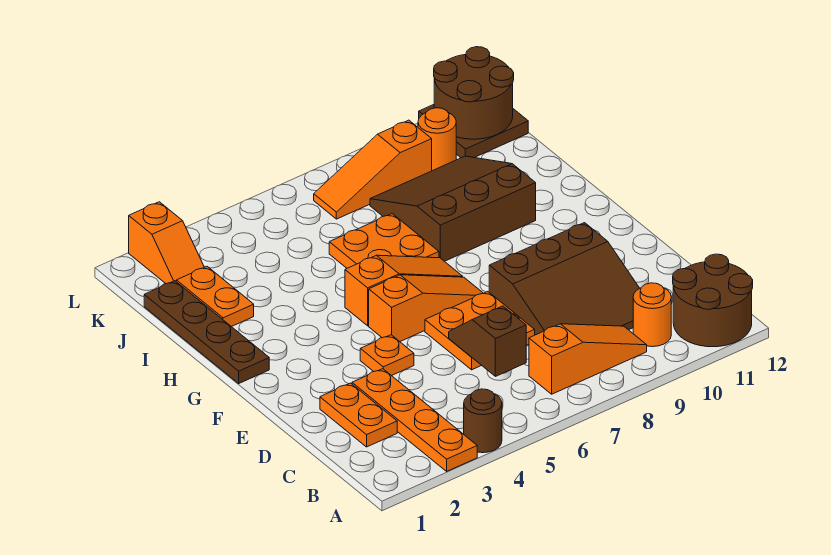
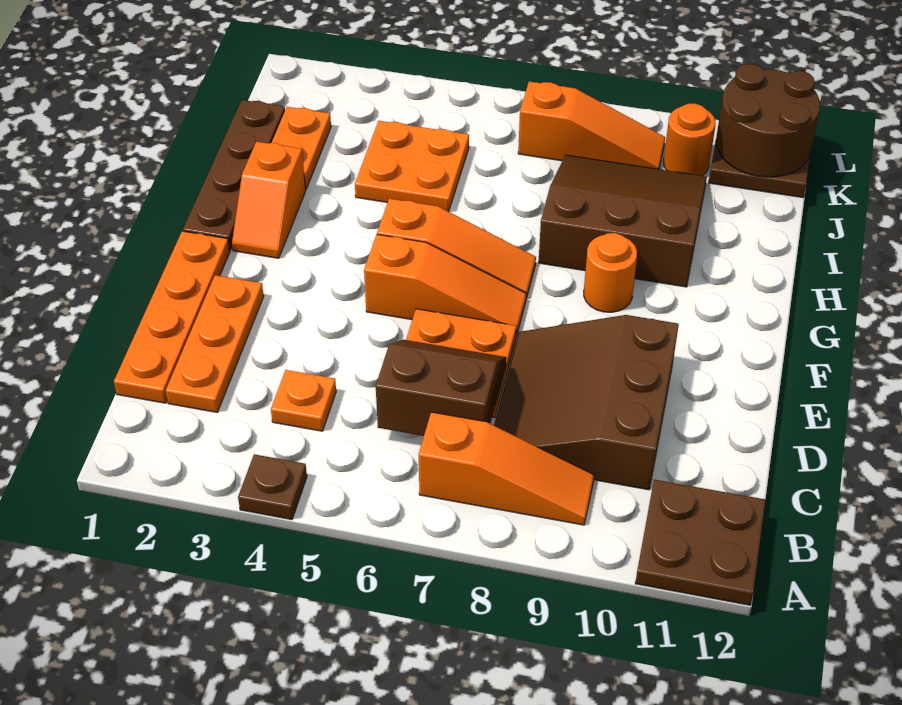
orange 1x4 plate [352,369,477,471] -> orange 1x4 plate moved to [114,231,230,403]
brown 1x1 round brick [464,389,502,453] -> brown 1x1 plate [238,454,307,520]
brown 2x2 round brick [673,254,753,347] -> brown 2x2 plate [635,480,765,605]
orange 1x1 round brick [633,283,671,347] -> orange 1x1 round brick moved to [584,233,637,312]
orange 1x2 plate [320,383,397,447] -> orange 1x3 plate [166,275,264,412]
brown 1x2 slope [449,306,526,376] -> brown 2x2 slope [376,340,506,436]
brown 3x3 slope [489,223,640,335] -> brown 3x3 slope turned to [494,315,679,490]
orange 1x1 plate [360,335,414,376] -> orange 1x1 plate moved to [271,370,336,431]
orange 2x2 plate [329,214,439,268] -> orange 2x2 plate moved to [355,121,469,212]
orange 1x2 slope [129,202,204,284] -> orange 1x2 slope moved to [232,142,306,258]
orange 1x3 slope [314,120,432,219] -> orange 1x3 slope turned to [518,81,665,169]

